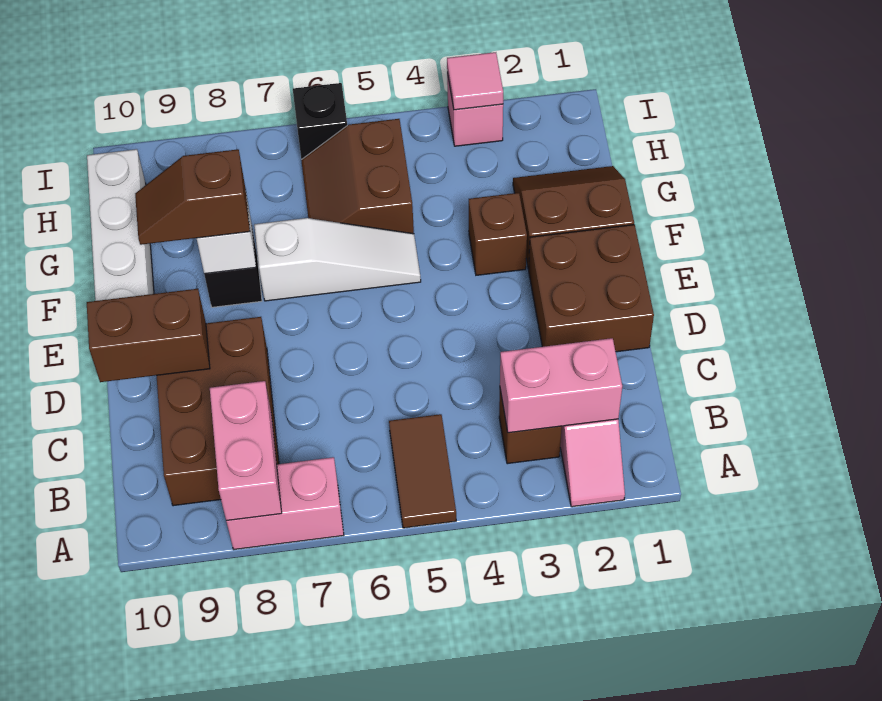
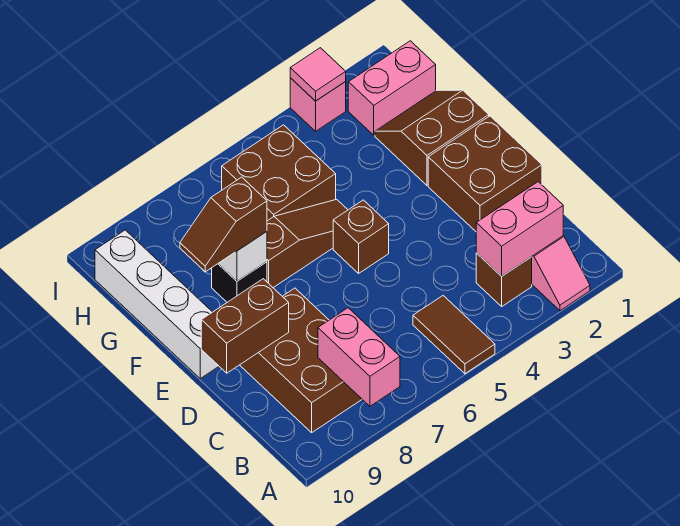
pink 1x2 brick [226,457,344,549] -> pink 1x2 brick moved to [348,41,436,135]
brown 1x1 brick [469,193,527,275] -> brown 1x1 brick moved to [333,200,389,273]
white 1x3 slope [254,218,421,301] -> brown 1x3 slope [267,199,348,288]
brown 2x2 slope [301,119,414,234] -> brown 2x2 brick [222,125,336,221]
black 1x1 brick [293,83,347,160] -> none

